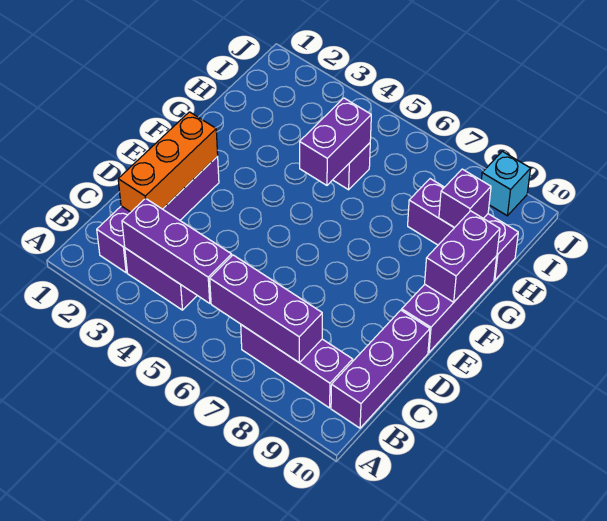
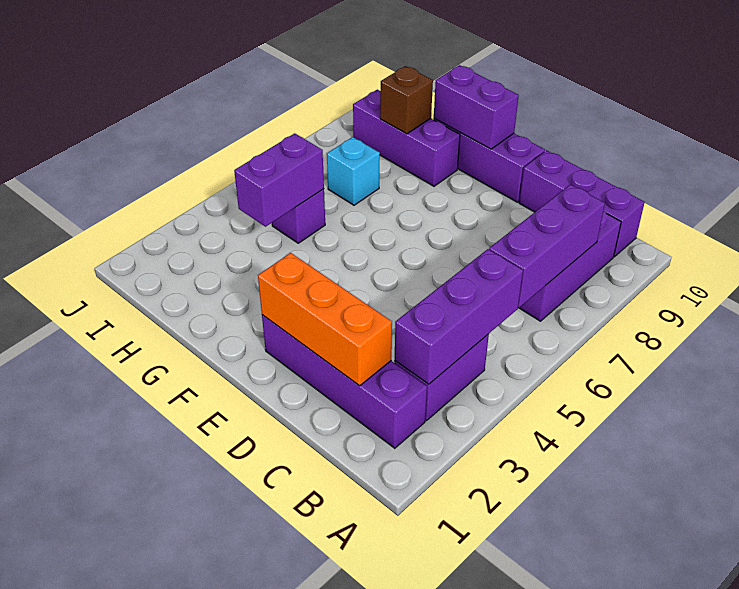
purple 1x2 brick [300,98,371,185] -> purple 1x2 brick turned to [234,133,324,227]
purple 1x3 brick [408,179,518,280] -> purple 1x3 brick turned to [353,90,460,186]
purple 1x1 brick [439,169,491,228] -> brown 1x1 brick [380,66,433,134]
cyan 1x1 brick [481,151,531,216] -> cyan 1x1 brick moved to [327,137,380,205]

